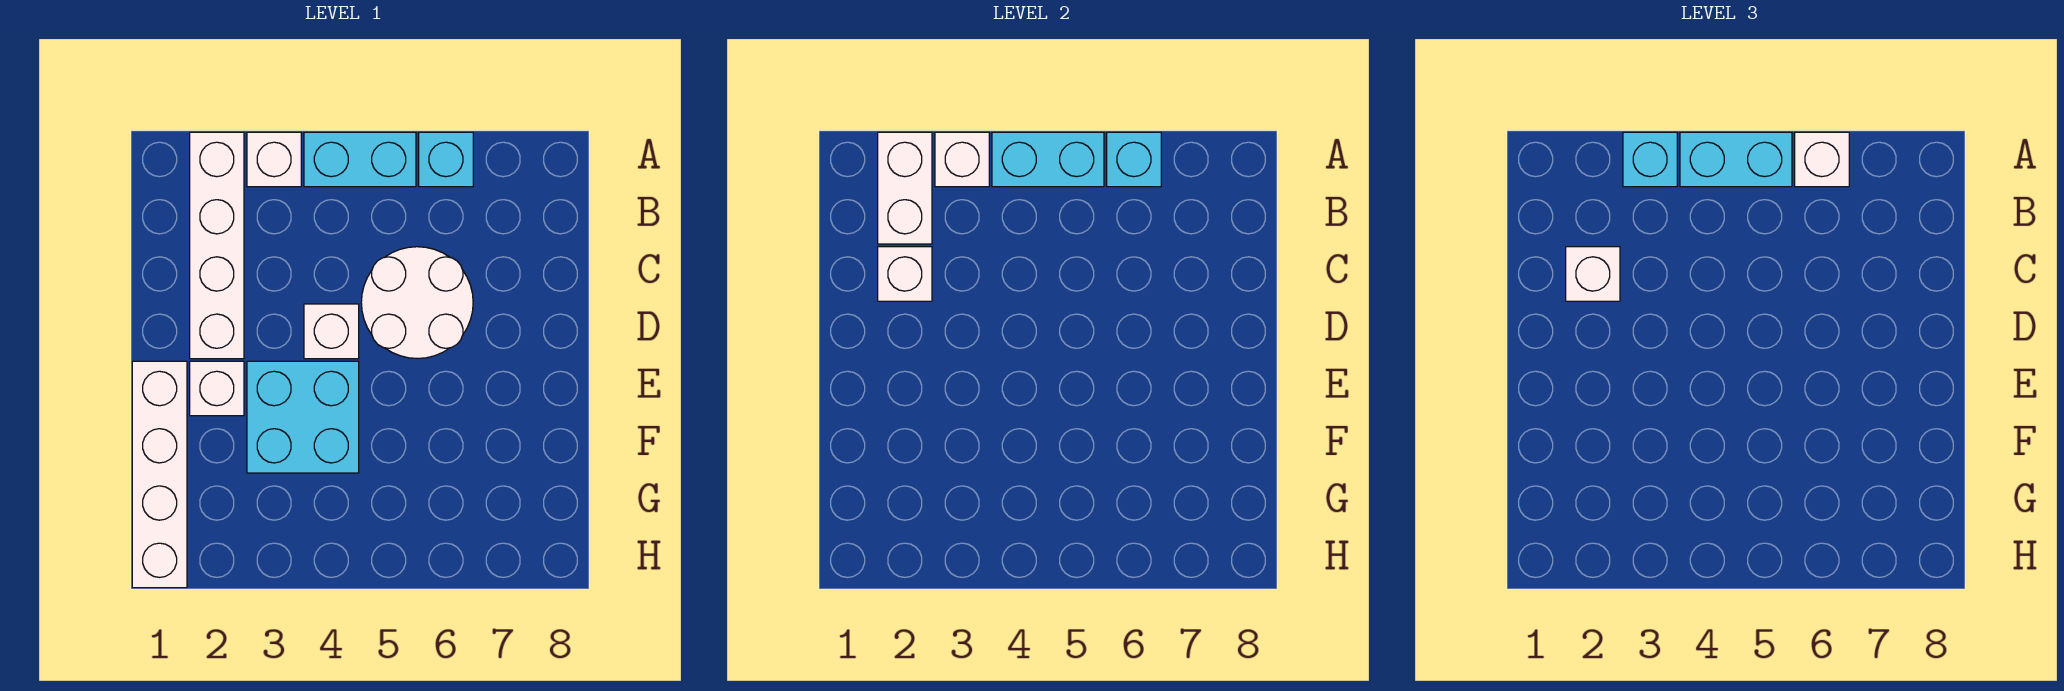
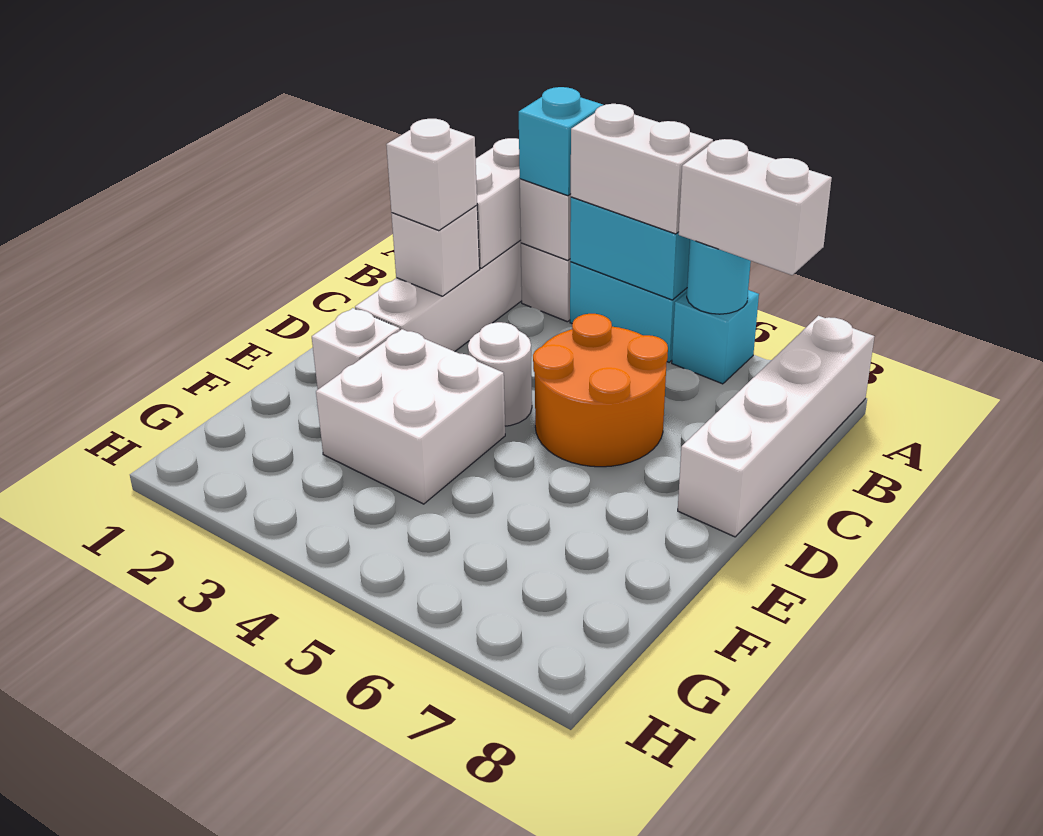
cyan 1x2 brick [1680,132,1792,187] -> white 1x2 brick [571,104,713,234]
cyan 1x1 brick [1107,132,1161,187] -> cyan 1x1 round brick [687,239,751,314]
white 1x1 brick [1795,132,1849,187] -> white 1x2 brick [679,139,832,275]
white 2x2 round brick [361,247,473,359] -> orange 2x2 round brick [533,314,668,467]
white 1x1 brick [304,304,359,359] -> white 1x1 round brick [468,322,532,426]
white 1x4 brick [132,361,187,588] -> white 1x4 brick moved to [678,316,875,537]
cyan 2x2 brick [247,361,359,473] -> white 2x2 brick [316,329,505,504]

